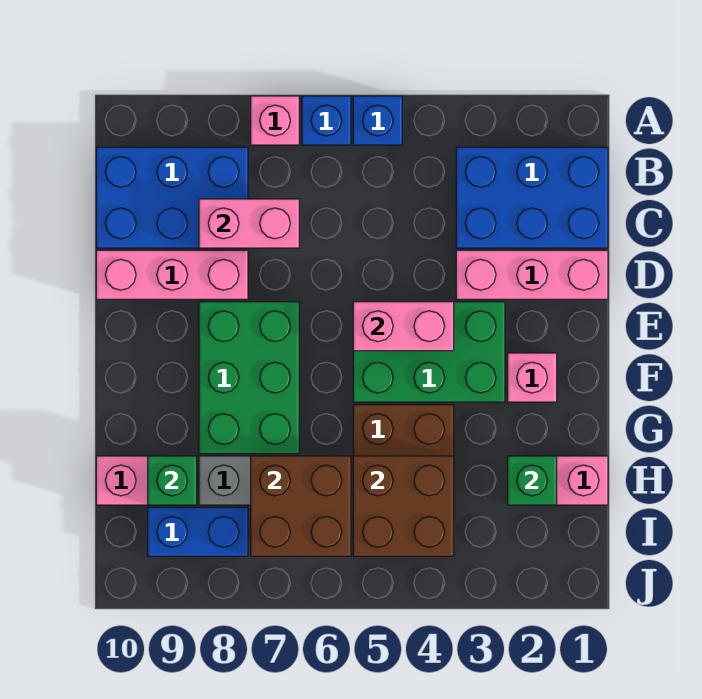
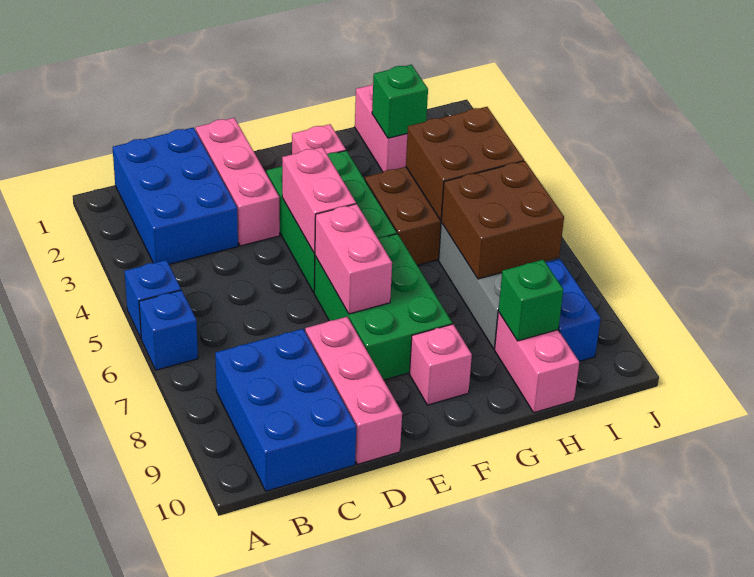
pink 1x1 brick [251,96,299,145] -> pink 1x1 brick moved to [409,324,472,405]
pink 1x2 brick [199,199,299,248] -> pink 1x2 brick moved to [315,204,392,314]
green 2x3 brick [199,302,299,454] -> green 2x3 brick turned to [314,234,452,380]

